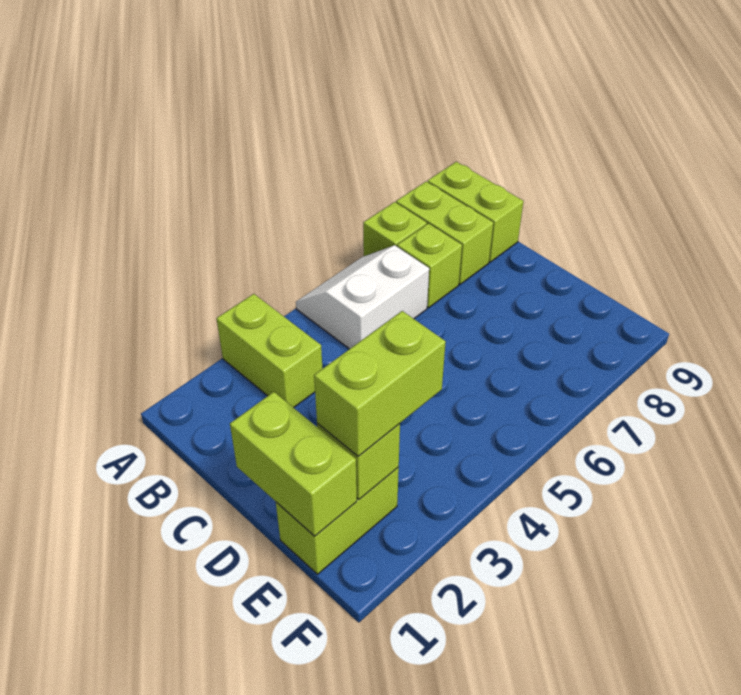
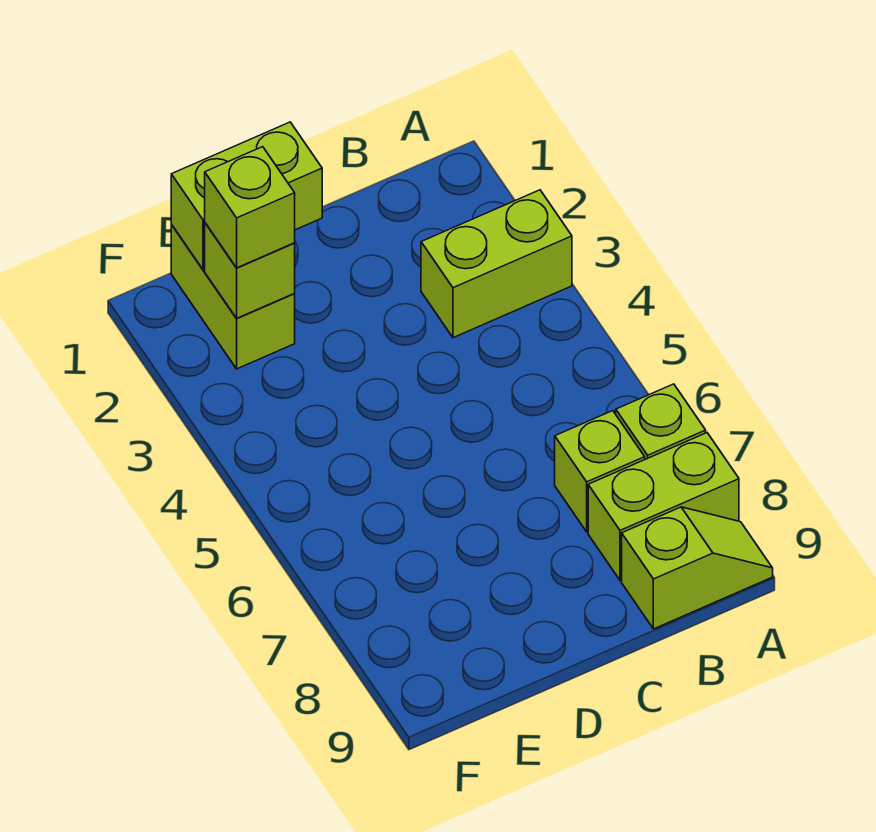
white 2x2 slope [296,245,429,349] -> none
lime 1x2 brick [428,162,524,262] -> lime 1x2 slope [622,507,773,629]
lime 1x2 brick [314,311,446,456] -> lime 1x1 brick [205,147,295,268]

